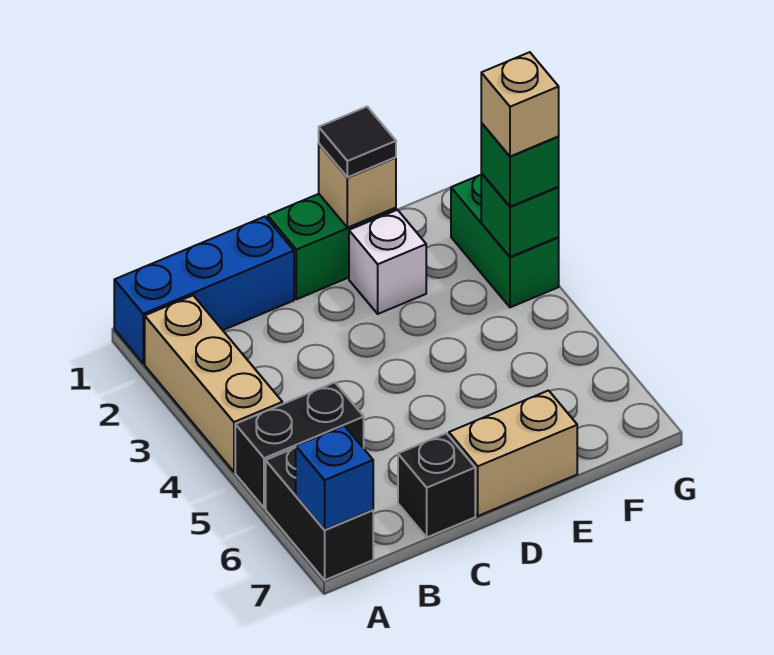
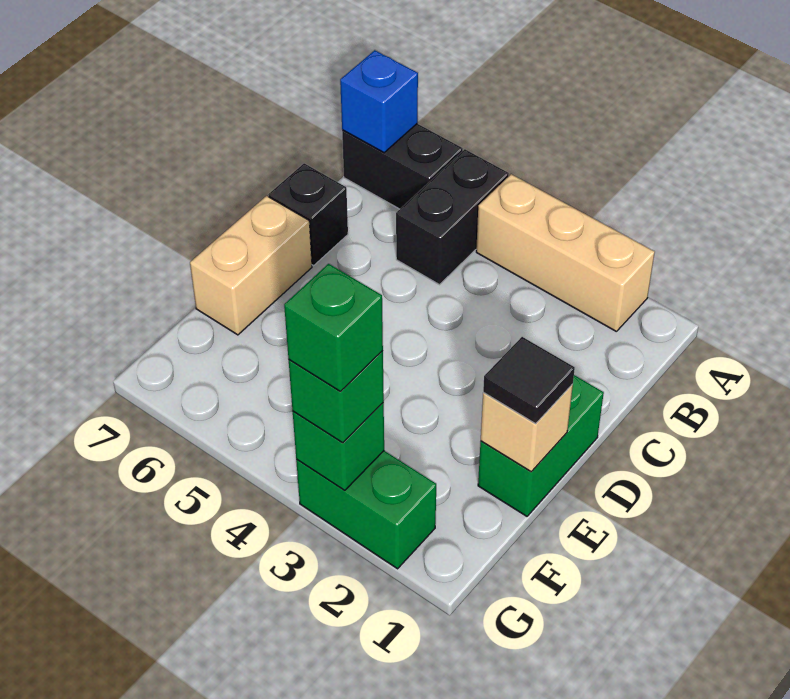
blue 1x3 brick [114,217,294,363] -> none
white 1x1 brick [349,210,426,314] -> none
tan 1x1 brick [481,52,559,156] -> green 1x1 brick [284,264,383,391]

